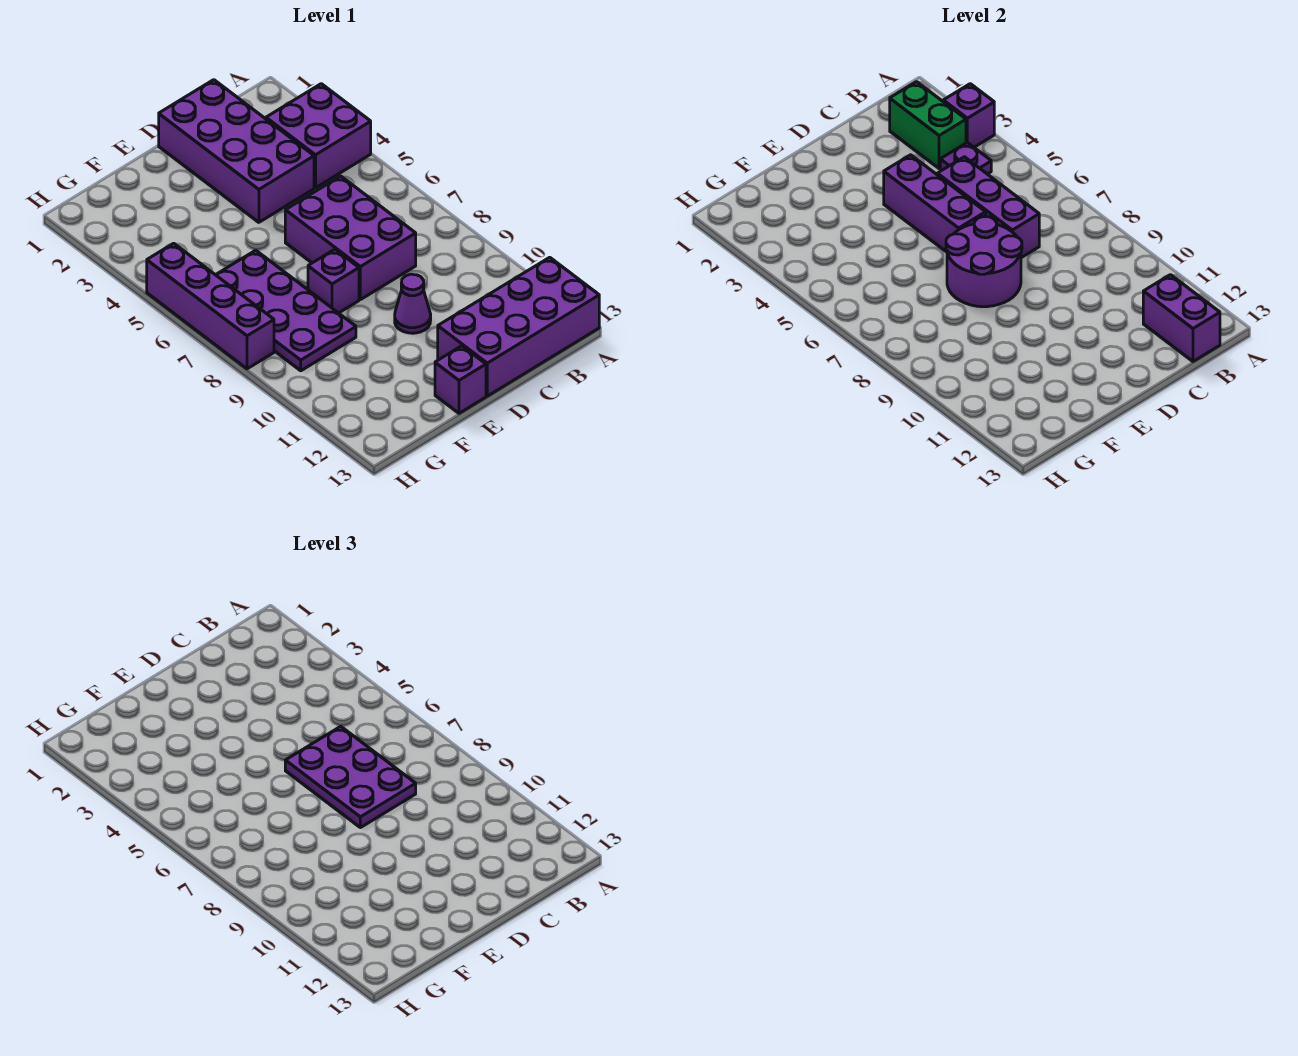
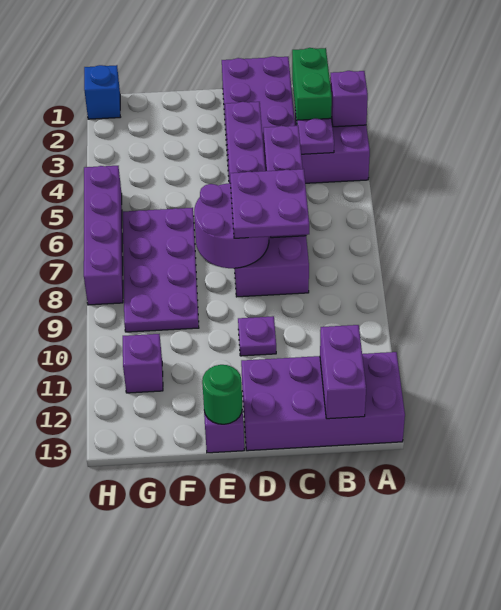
purple 2x3 plate [285,726,416,828] -> purple 2x2 plate [230,169,309,238]
purple 1x1 cone [395,274,431,333] -> purple 1x1 plate [238,316,276,356]
purple 1x1 brick [308,249,359,313] -> purple 1x1 brick moved to [123,334,163,393]
none -> green 1x1 round brick [202,365,242,424]
none -> blue 1x1 brick [84,65,120,119]

